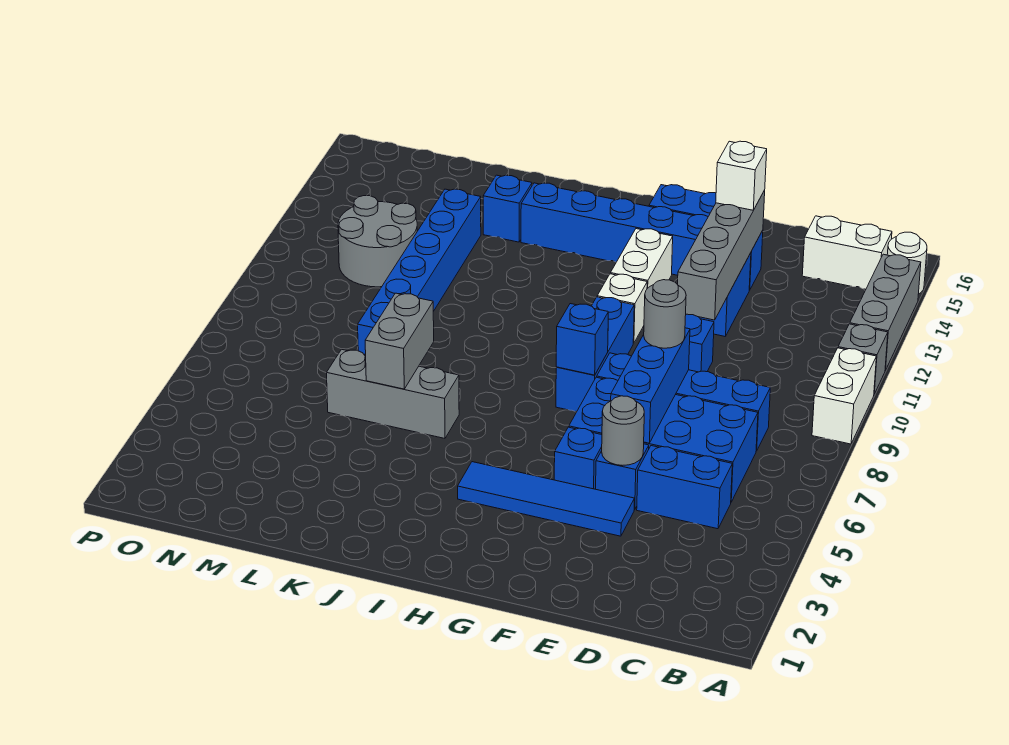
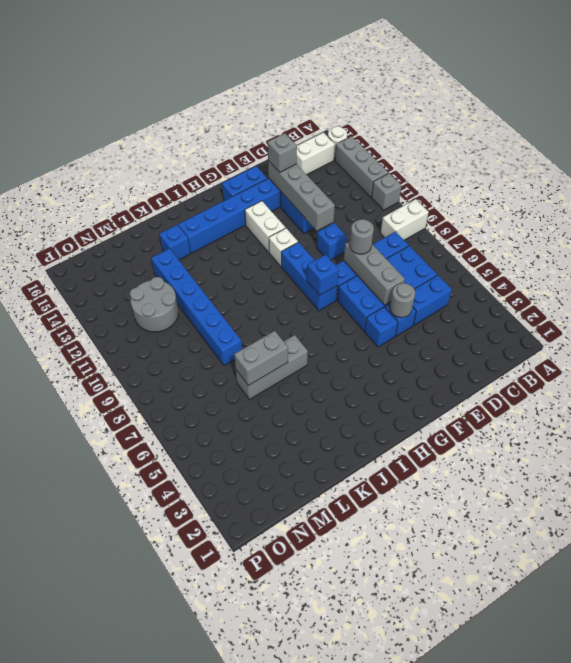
white 1x2 brick [812,348,876,444] -> white 1x2 brick turned to [381,199,429,240]
blue 1x4 tile [458,462,634,536] -> none
blue 1x3 brick [611,328,690,443] -> grey 1x3 brick [344,241,405,305]
white 1x1 brick [716,141,767,210] -> grey 1x1 brick [268,133,297,172]
grey 1x2 brick [365,293,434,389] -> grey 1x2 brick turned to [234,331,288,386]

